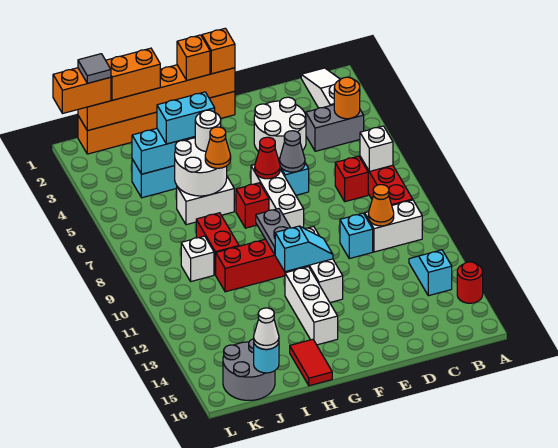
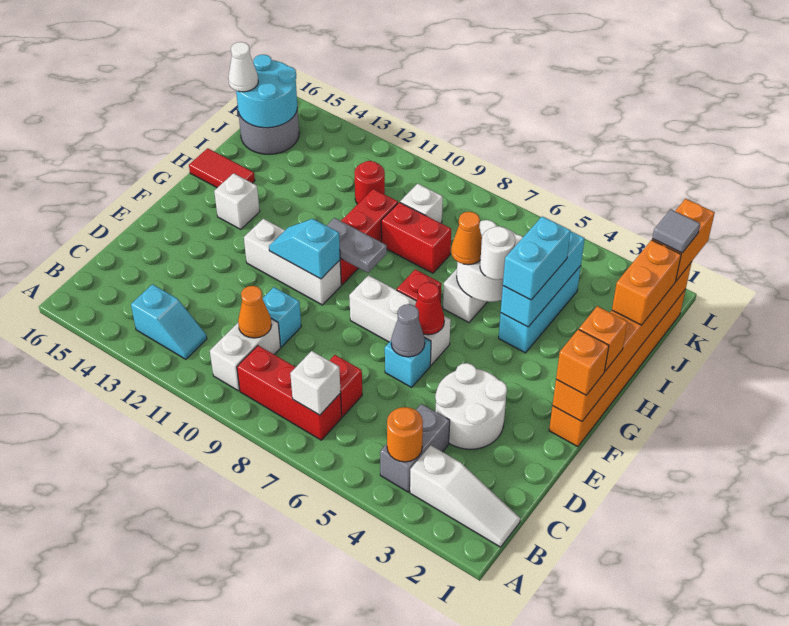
red 1x1 round brick [457,262,483,303] -> red 1x1 round brick moved to [355,161,385,204]
cyan 1x2 slope [275,226,333,272] -> cyan 1x2 slope turned to [269,219,340,279]
white 1x3 brick [285,267,338,345] -> white 1x1 brick [214,173,260,229]
cyan 1x1 round brick [254,343,279,373] -> cyan 2x2 round brick [236,55,298,128]

